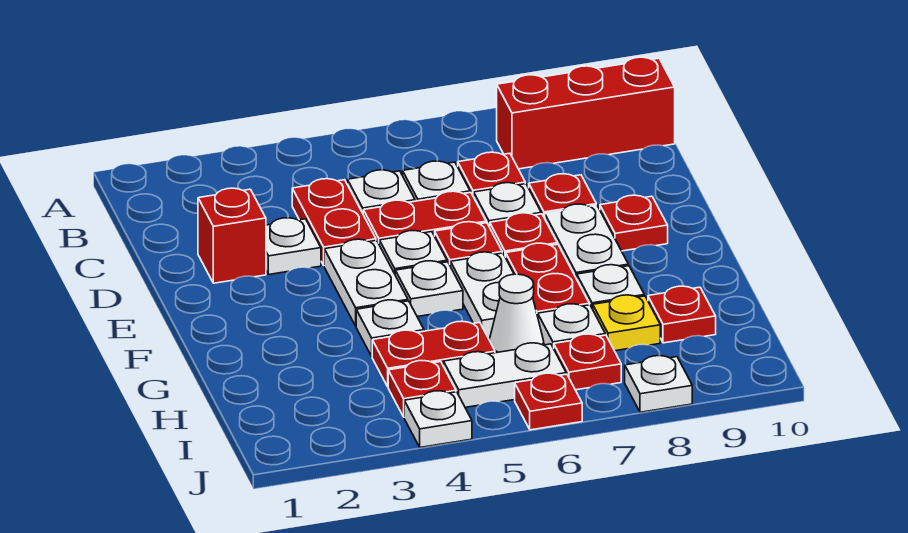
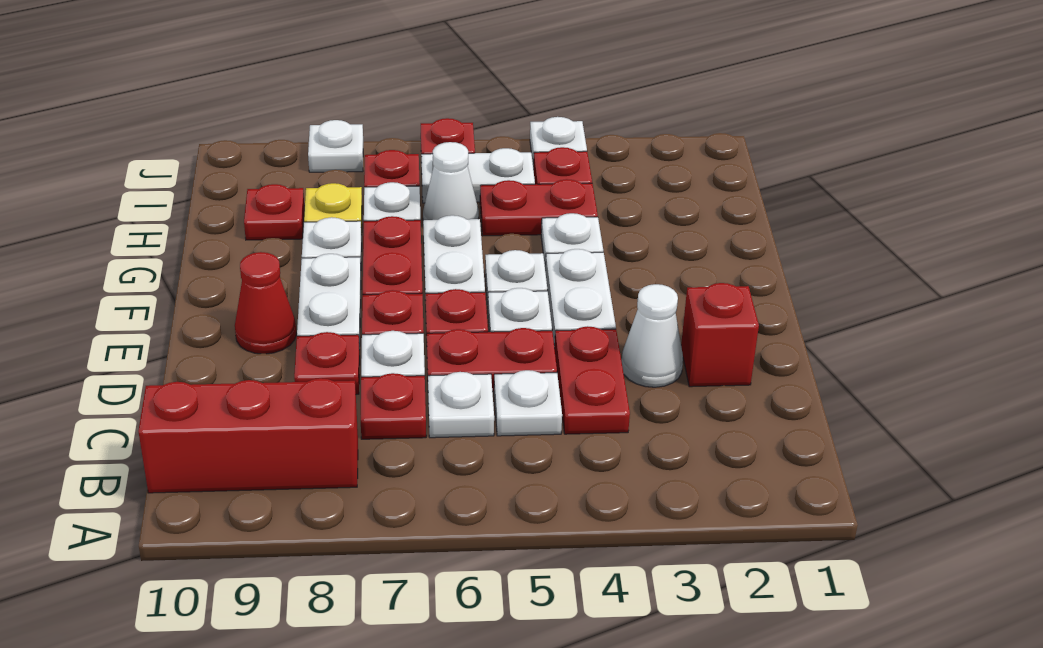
white 1x1 plate [266,218,321,274] -> white 1x1 cone [622,284,683,387]
red 1x1 plate [600,195,668,251] -> red 1x1 cone [235,252,296,354]

